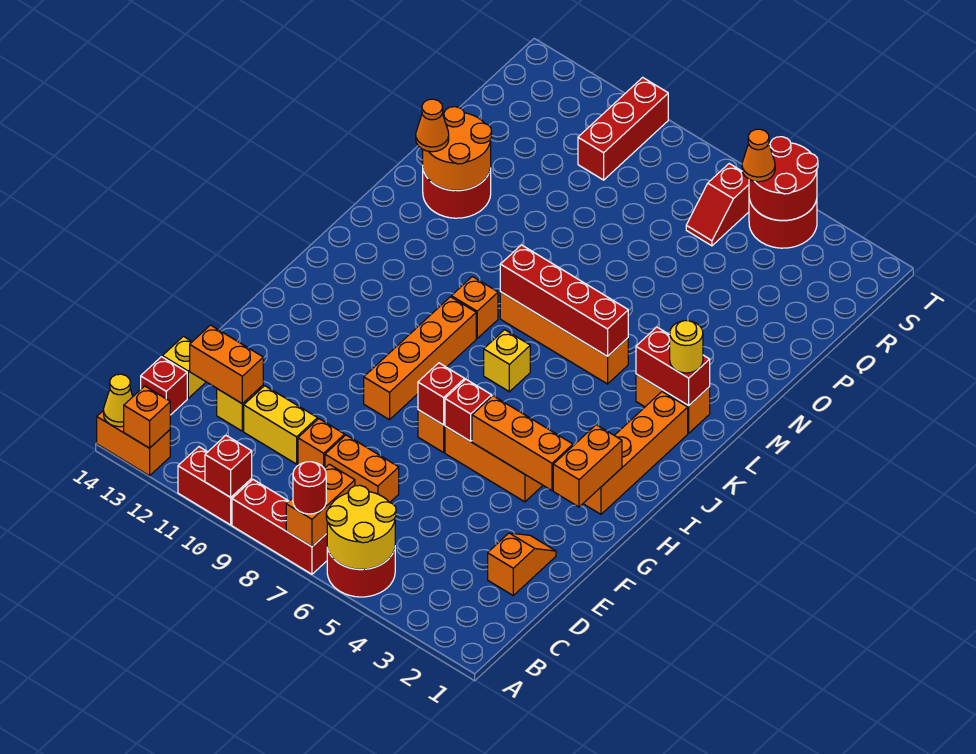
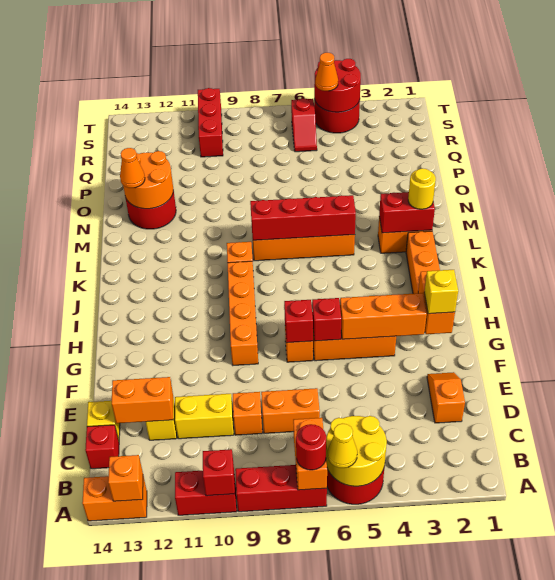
yellow 1x1 cone [103,374,133,427] -> yellow 1x1 cone moved to [328,424,357,468]
yellow 1x1 brick [484,330,530,392] -> yellow 1x1 brick moved to [424,270,458,314]

